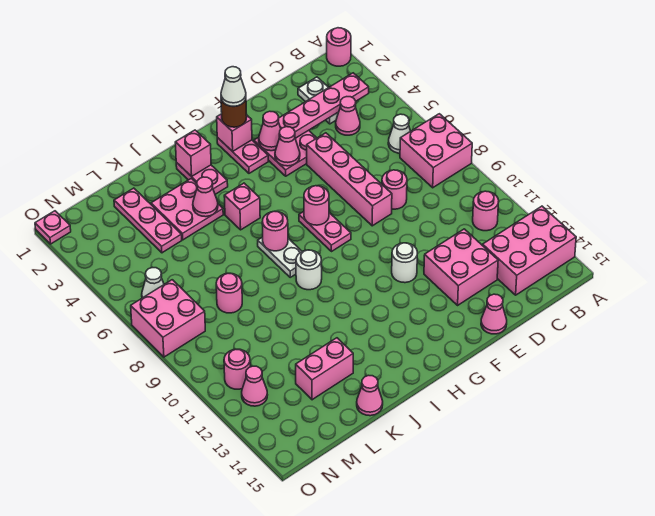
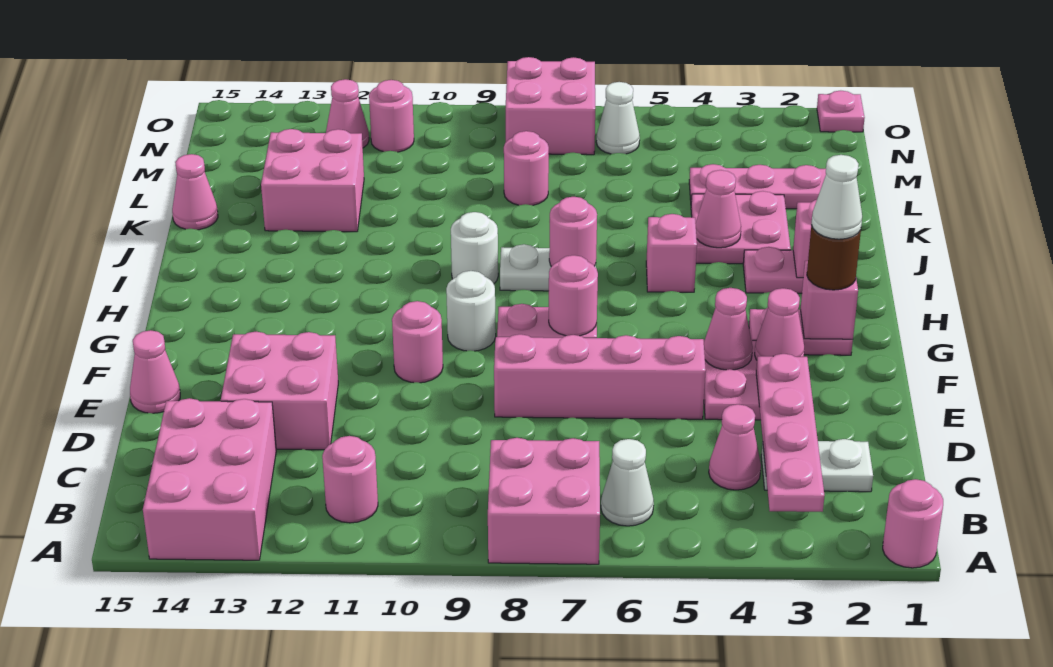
pink 1x1 round brick [382,170,407,209] -> pink 1x1 round brick moved to [392,301,443,383]
white 1x1 round brick [392,243,417,283] -> white 1x1 round brick moved to [446,271,496,351]
pink 1x2 brick [296,338,353,400] -> pink 2x2 brick [261,129,364,232]

